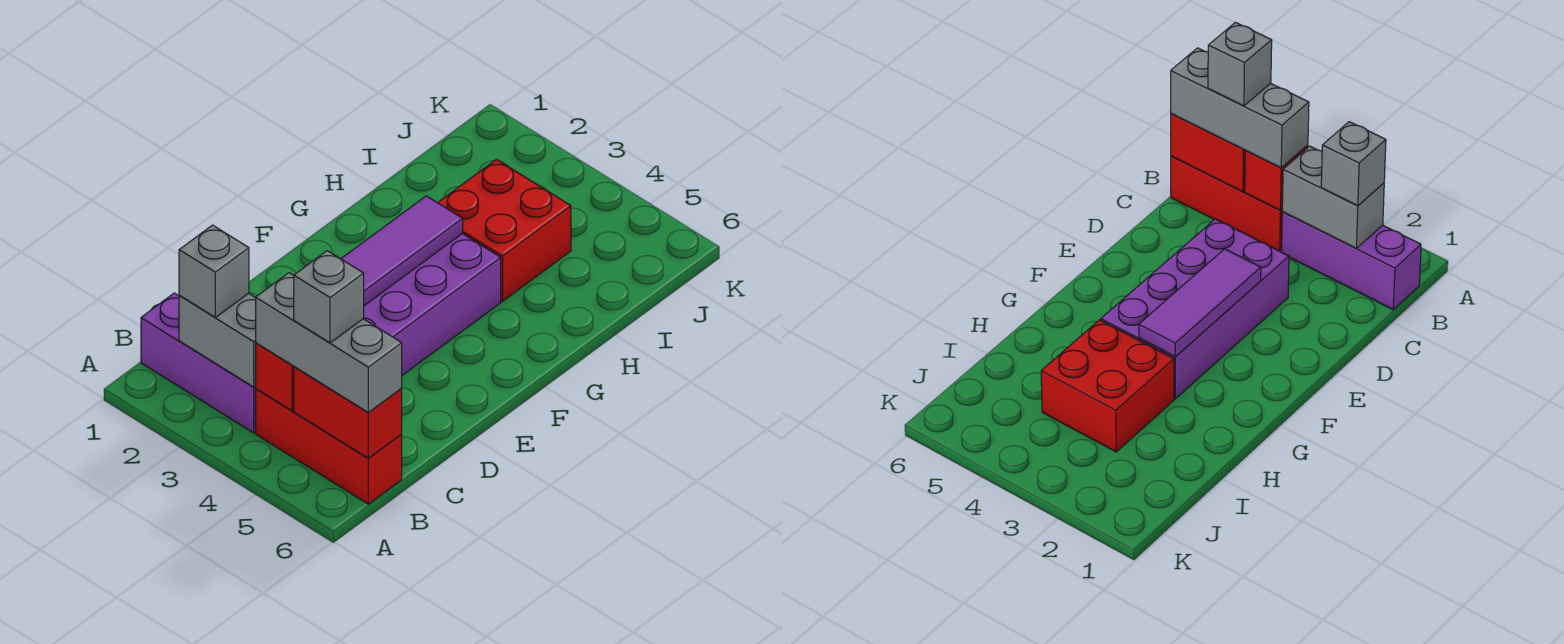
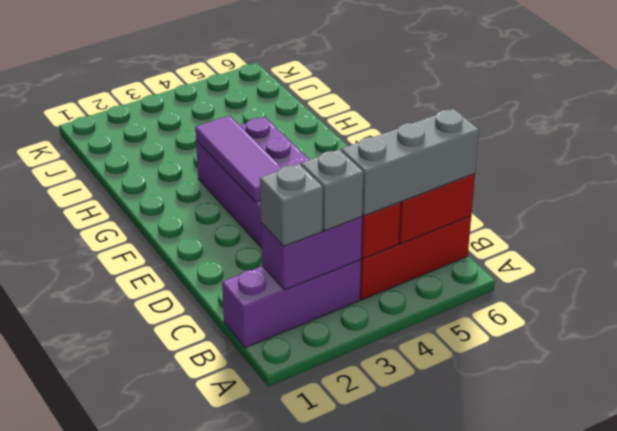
grey 1x2 brick [179,293,256,387] -> purple 1x2 brick [261,217,362,290]
grey 1x1 brick [294,251,364,343] -> grey 1x1 brick moved to [301,149,364,231]
red 2x2 brick [438,159,571,301] -> none

